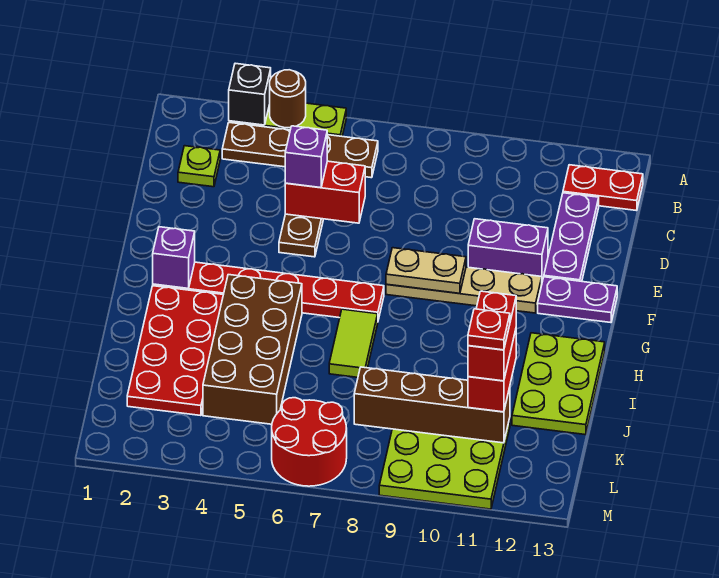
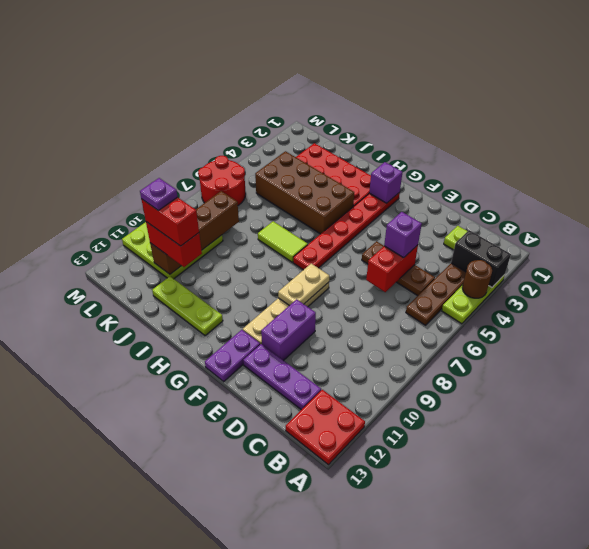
black 1x1 brick [229,63,271,125] -> black 1x2 brick [451,230,511,287]
red 1x2 plate [563,165,643,211] -> red 2x2 plate [286,390,365,465]
lime 2x3 plate [512,333,605,435] -> lime 1x3 plate [152,276,223,336]
red 1x1 plate [468,309,510,350] -> purple 1x1 plate [140,178,178,210]

